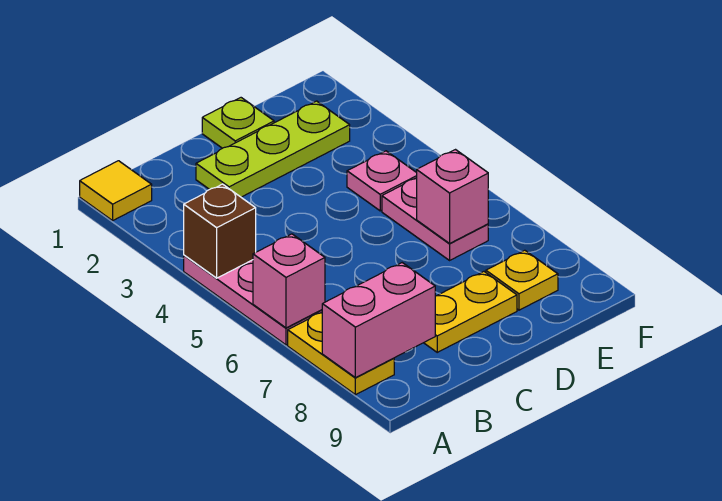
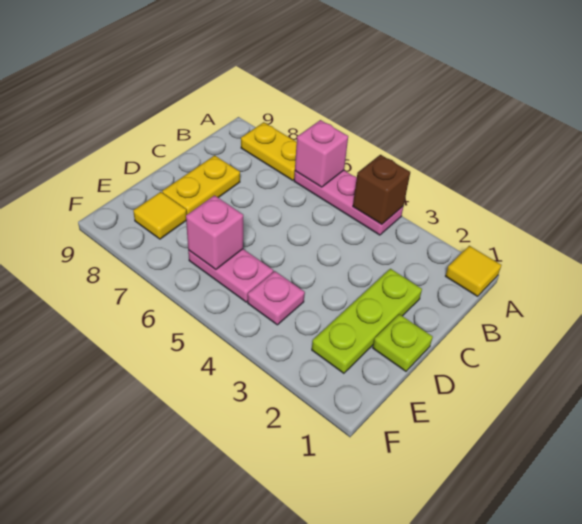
pink 1x2 brick [322,263,435,378] -> none
yellow 1x1 plate [486,250,558,310] -> yellow 1x1 tile [133,192,187,239]

